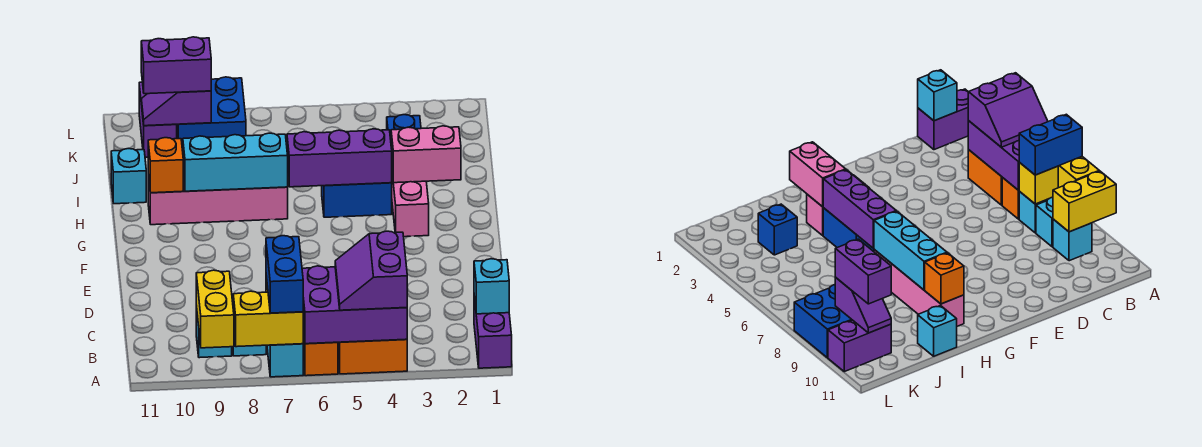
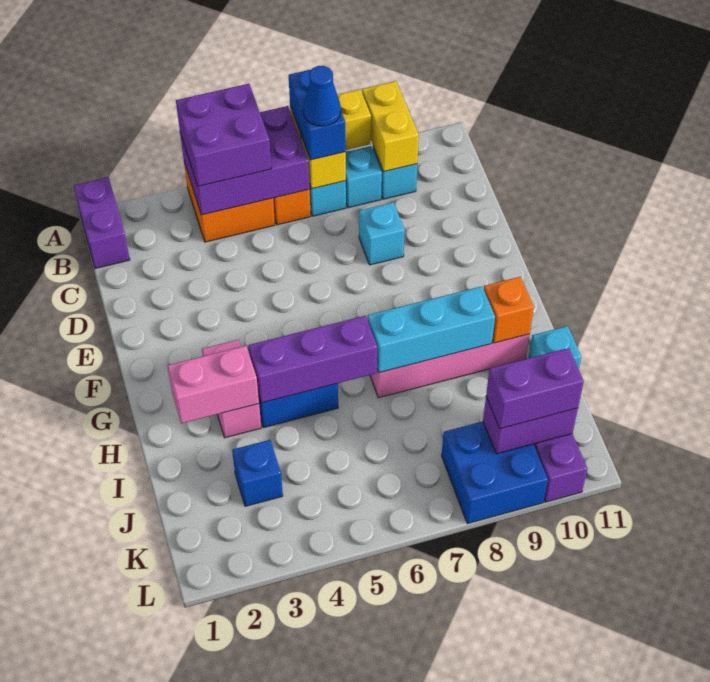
purple 2x2 slope [335,231,407,310] -> purple 2x2 brick [176,84,271,186]
cyan 1x1 brick [474,259,509,314] -> cyan 1x1 brick moved to [359,202,405,265]
none -> blue 1x1 cone [303,66,341,126]
purple 1x2 slope [141,91,211,126] -> purple 1x2 brick [483,397,578,454]

